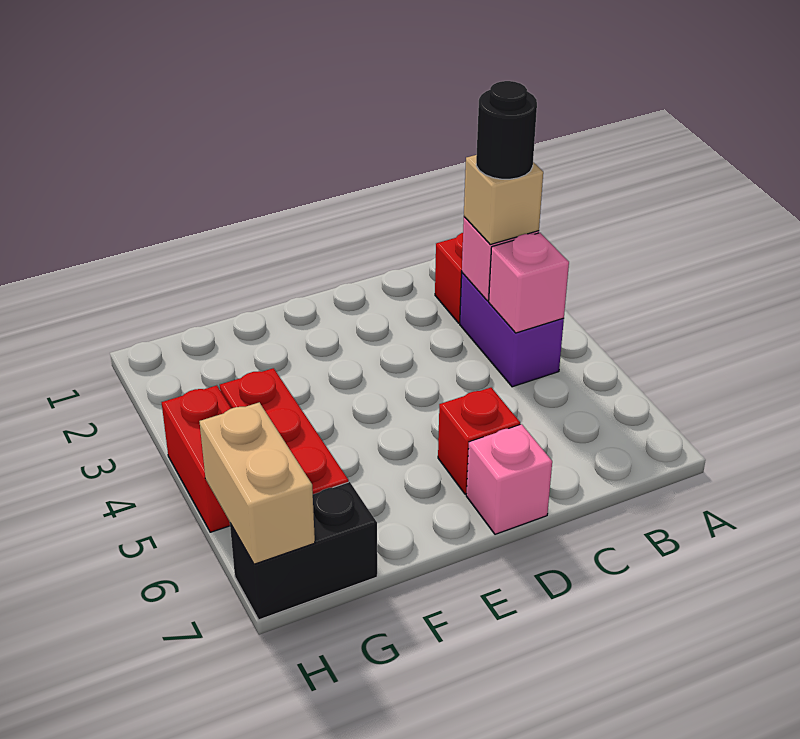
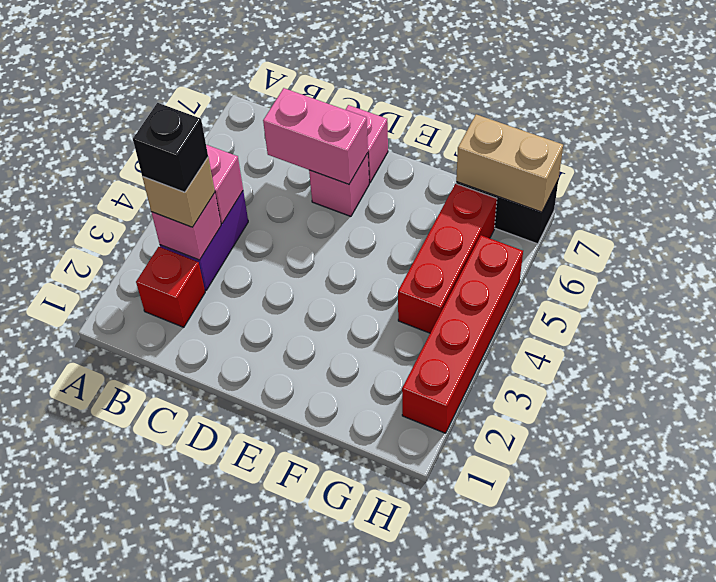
black 1x1 round brick [476,81,537,179] -> black 1x1 brick [133,103,208,192]
none -> pink 1x2 brick [263,88,368,184]
red 1x1 brick [438,388,520,494] -> pink 1x1 brick [309,153,369,216]
red 1x2 brick [162,385,231,532] -> red 1x4 brick [402,235,523,433]
tan 1x2 brick [199,402,315,564] -> tan 1x2 brick turned to [456,114,563,212]

